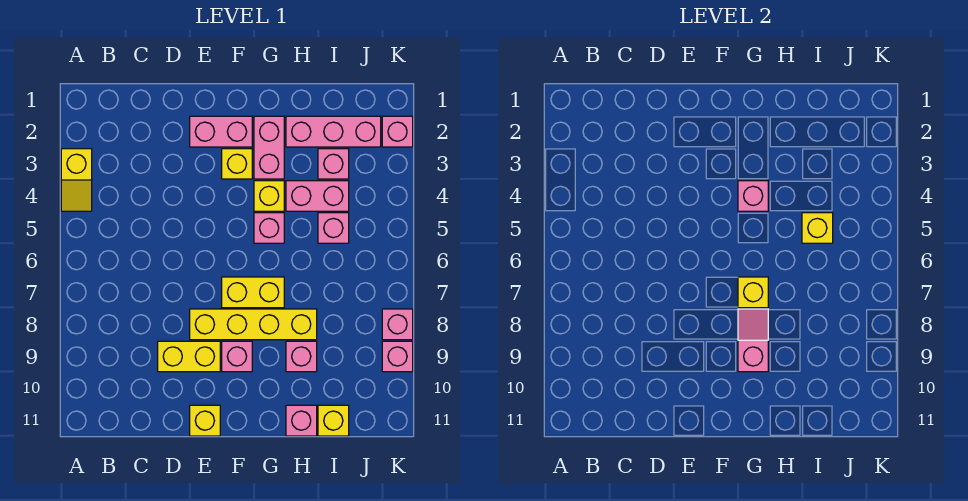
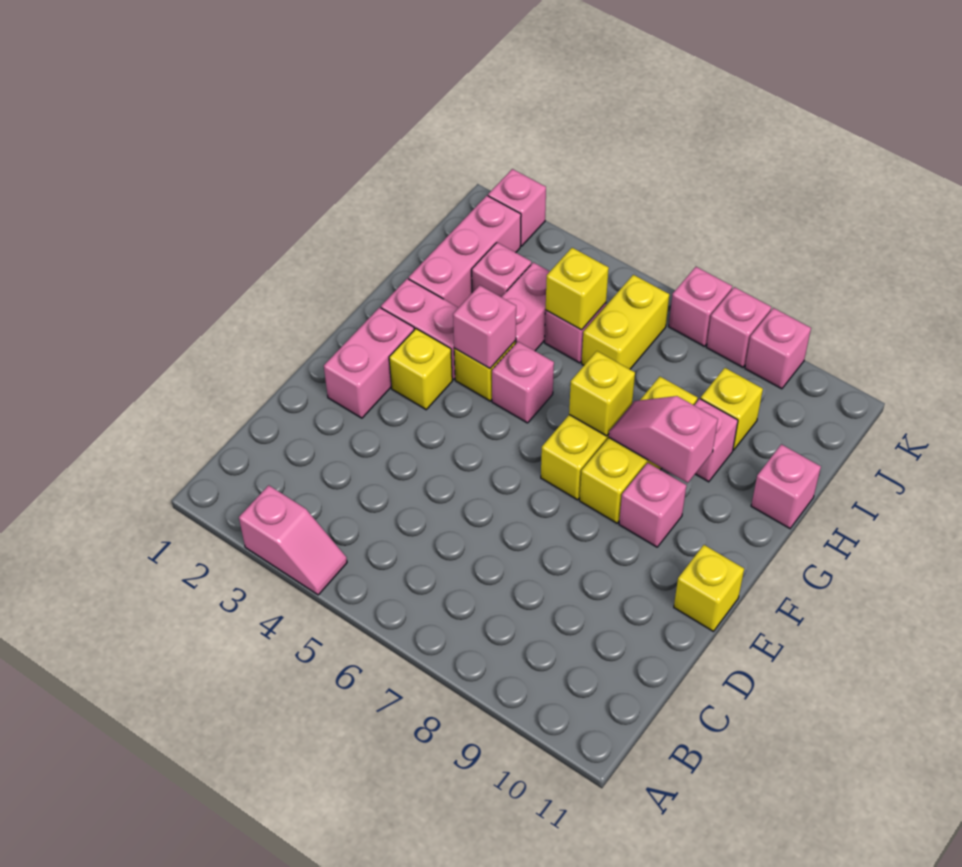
yellow 1x2 slope [61,149,92,211] -> pink 1x2 slope [239,485,347,595]
yellow 1x2 brick [158,341,220,372] -> yellow 1x2 brick moved to [582,275,669,369]
yellow 1x4 brick [190,309,317,340] -> yellow 1x3 brick [580,377,698,523]
yellow 1x1 brick [318,405,349,436] -> yellow 1x1 brick moved to [701,368,763,450]
none -> pink 1x1 brick [669,267,732,346]

